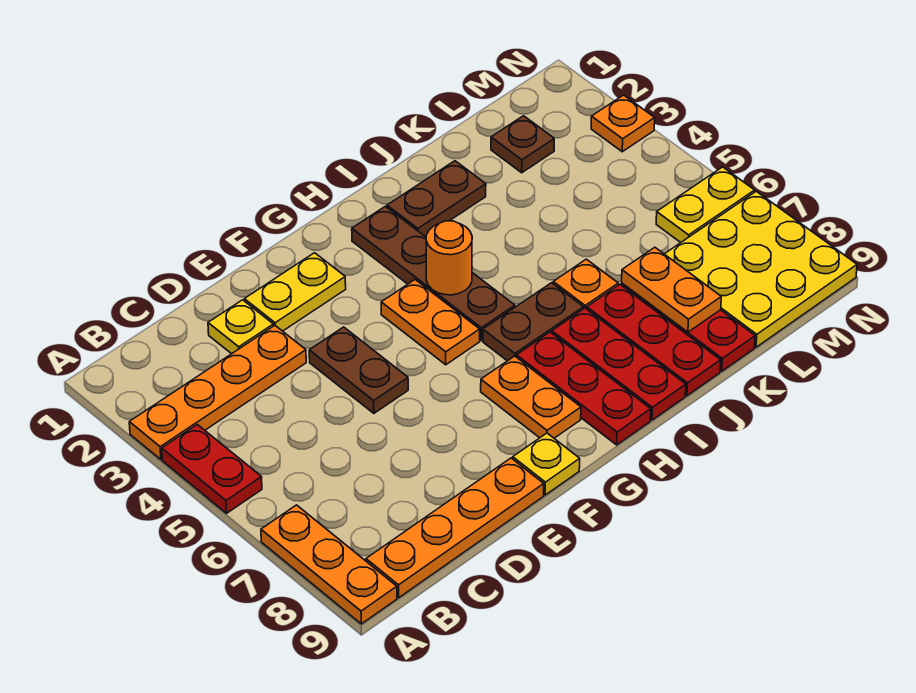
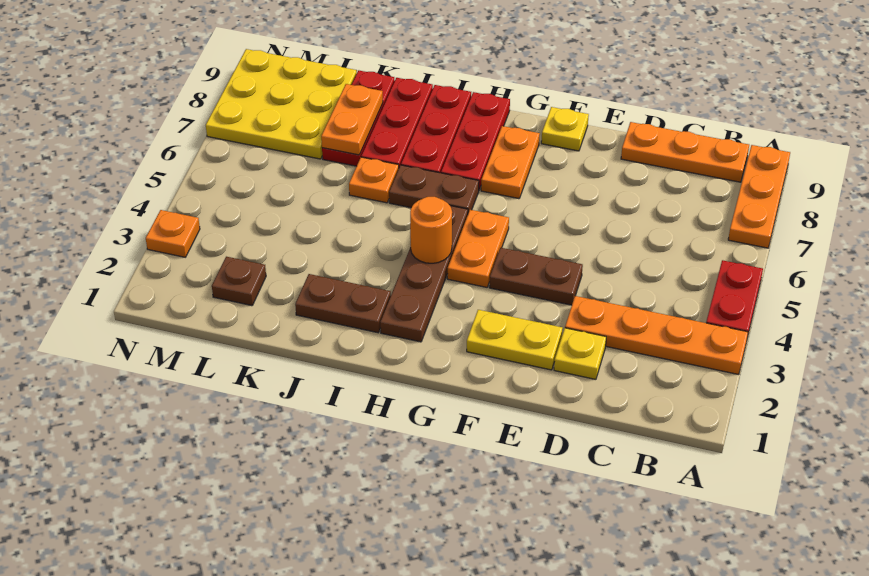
orange 1x4 plate [366,458,544,598] -> orange 1x3 plate [621,122,749,182]
brown 1x2 plate [309,327,408,413] -> brown 1x2 plate turned to [489,248,583,305]
yellow 1x2 plate [656,167,755,242] -> none

